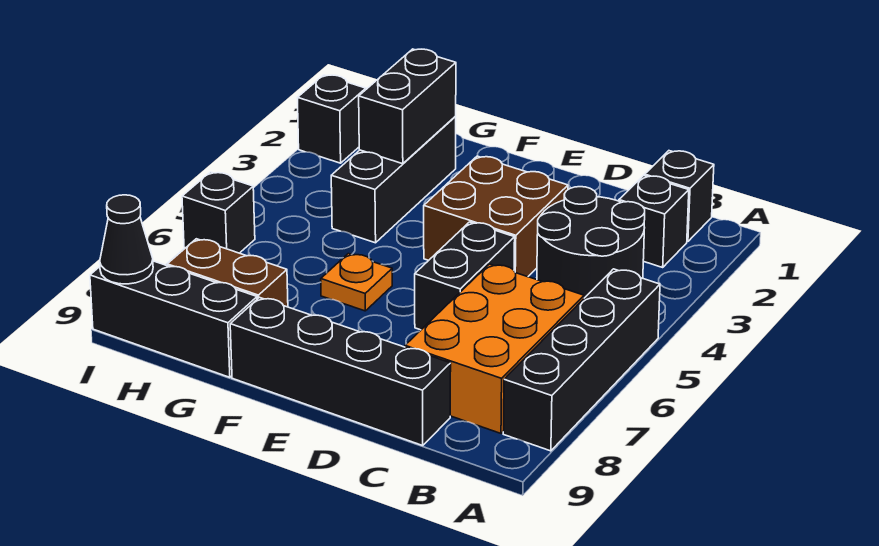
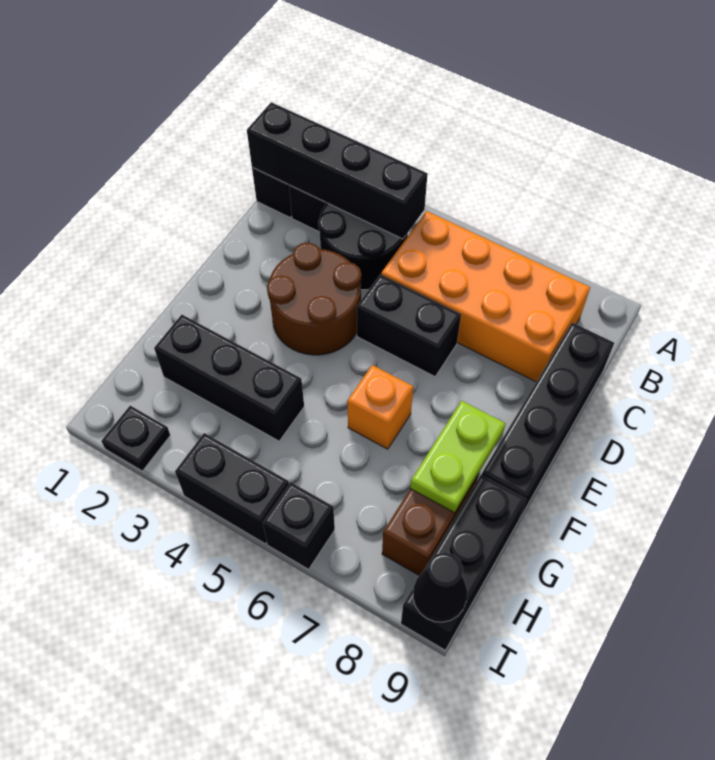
black 1x4 brick [503,269,660,451] -> black 1x4 brick moved to [247,102,428,239]
orange 2x3 brick [405,264,584,433] -> orange 2x4 brick [381,211,590,382]
brown 2x2 brick [424,156,568,277] -> brown 2x2 round brick [267,242,362,355]
orange 1x1 plate [321,254,392,311] -> orange 1x1 brick [347,365,413,449]
none -> lime 1x2 plate [410,401,506,513]
black 1x2 brick [359,49,456,164] -> black 1x2 brick moved to [175,433,289,544]
black 1x1 brick [297,75,366,163] -> black 1x1 plate [101,406,170,471]

